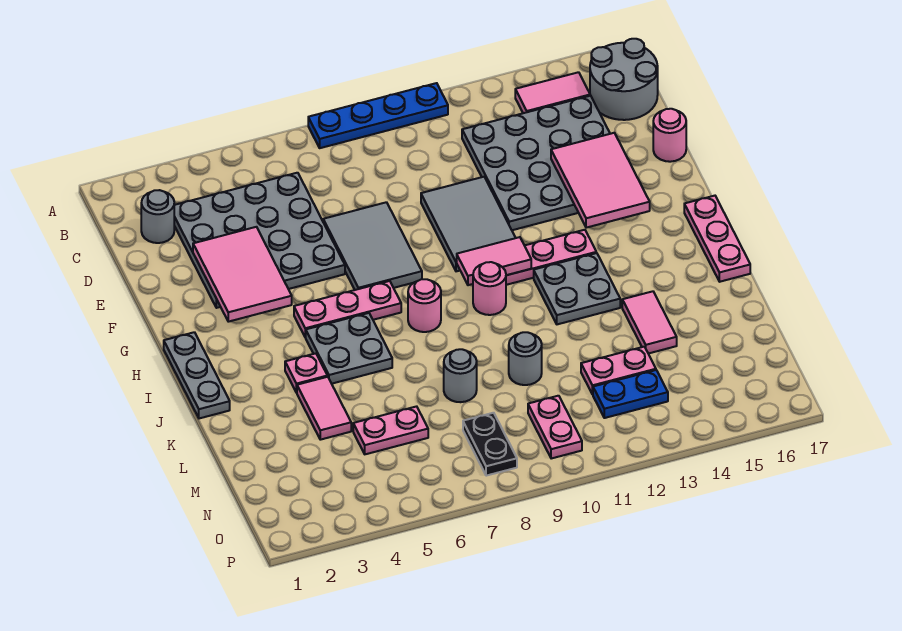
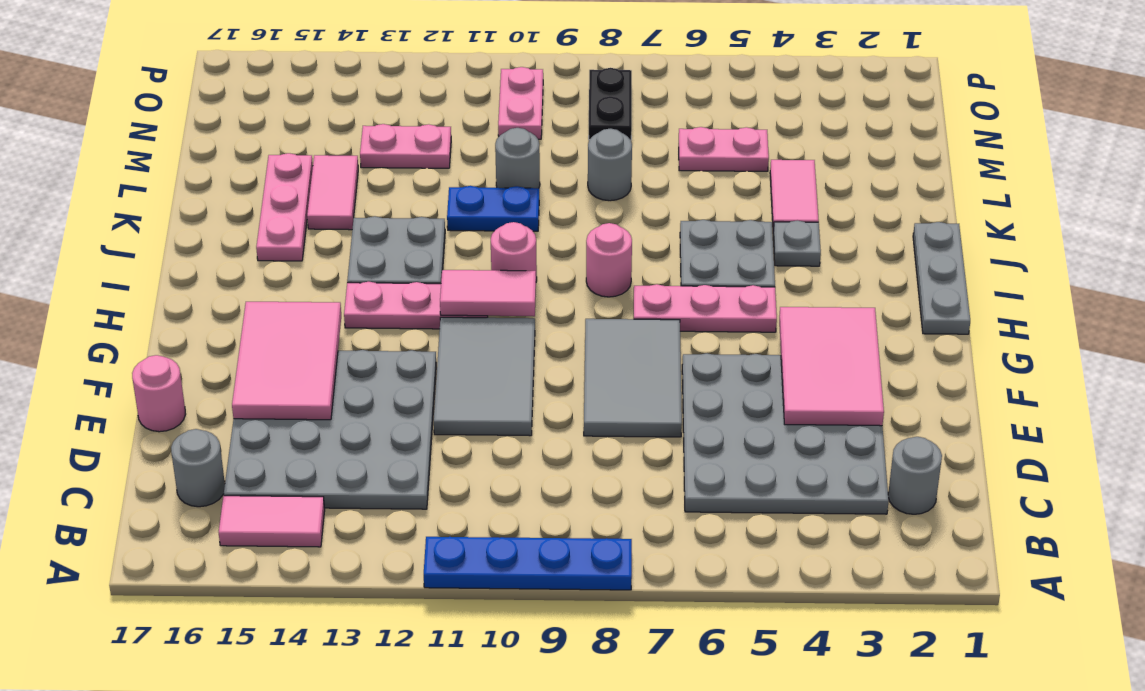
grey 2x2 round brick [590,39,658,120] -> grey 1x1 round brick [171,429,225,507]
pink 1x3 plate [684,196,750,282] -> pink 1x3 plate moved to [256,153,313,261]
pink 1x1 plate [285,353,327,393] -> grey 1x1 plate [773,220,821,266]
blue 1x2 plate [593,370,668,418] -> blue 1x2 plate moved to [447,186,539,231]

